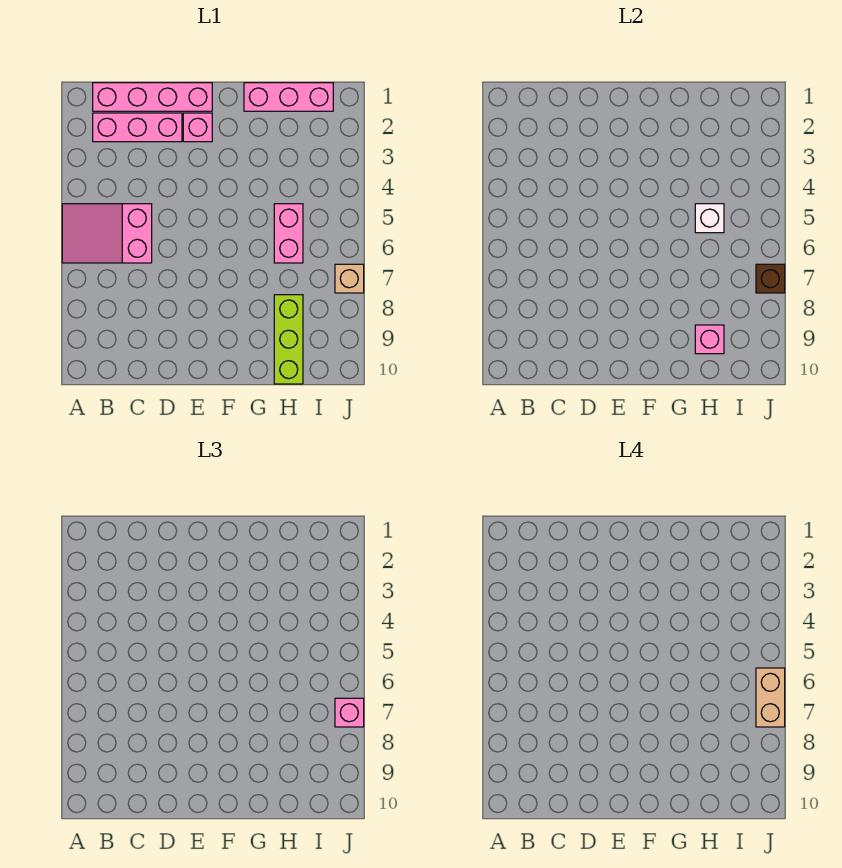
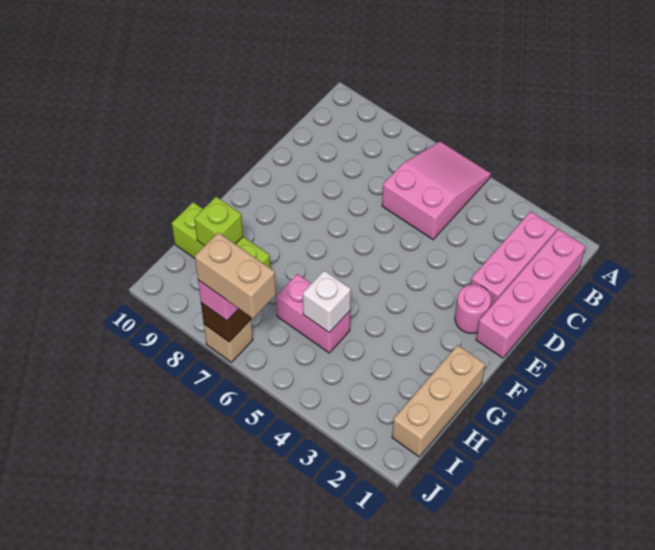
pink 1x1 brick [183,113,212,142] -> pink 1x1 round brick [455,284,491,334]
pink 1x3 brick [244,83,333,111] -> tan 1x3 brick [392,345,485,457]
pink 1x1 brick [695,325,724,354] -> lime 1x1 brick [194,197,243,246]

